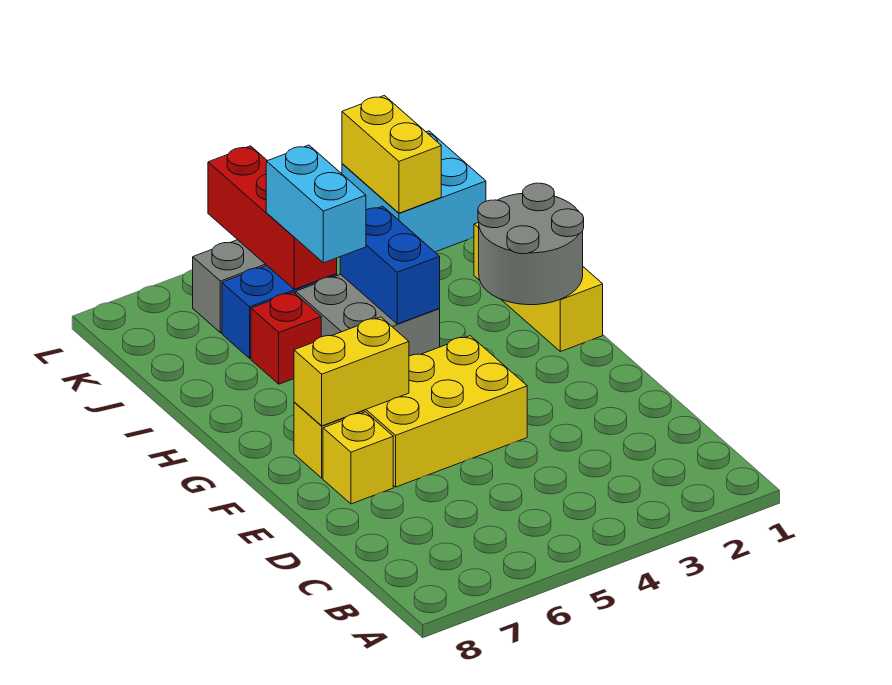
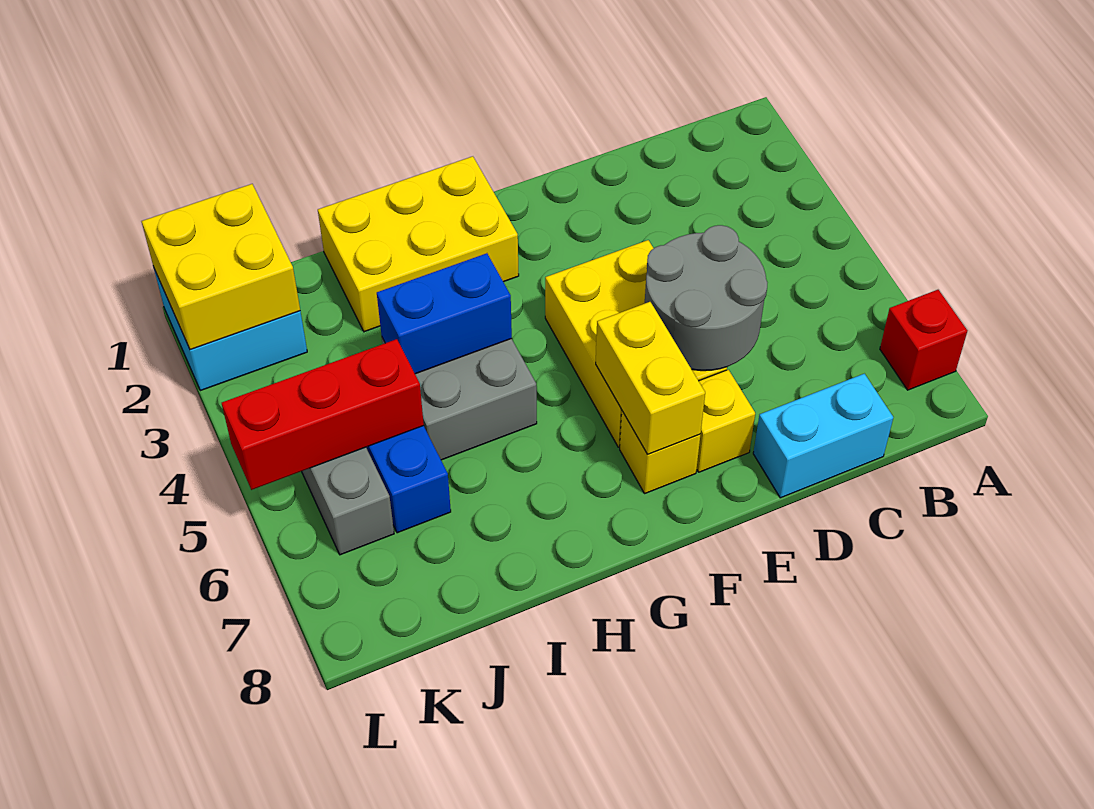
yellow 1x3 brick [474,222,603,352] -> yellow 2x3 brick [318,156,519,332]
grey 2x2 round brick [478,183,584,305] -> grey 2x2 round brick moved to [645,225,768,371]
cyan 1x2 brick [266,145,366,263] -> cyan 1x2 brick moved to [753,374,893,498]
red 1x1 brick [251,292,321,384] -> red 1x1 brick moved to [880,290,968,390]
yellow 1x2 brick [342,95,441,213] -> yellow 2x2 brick [141,184,300,350]

